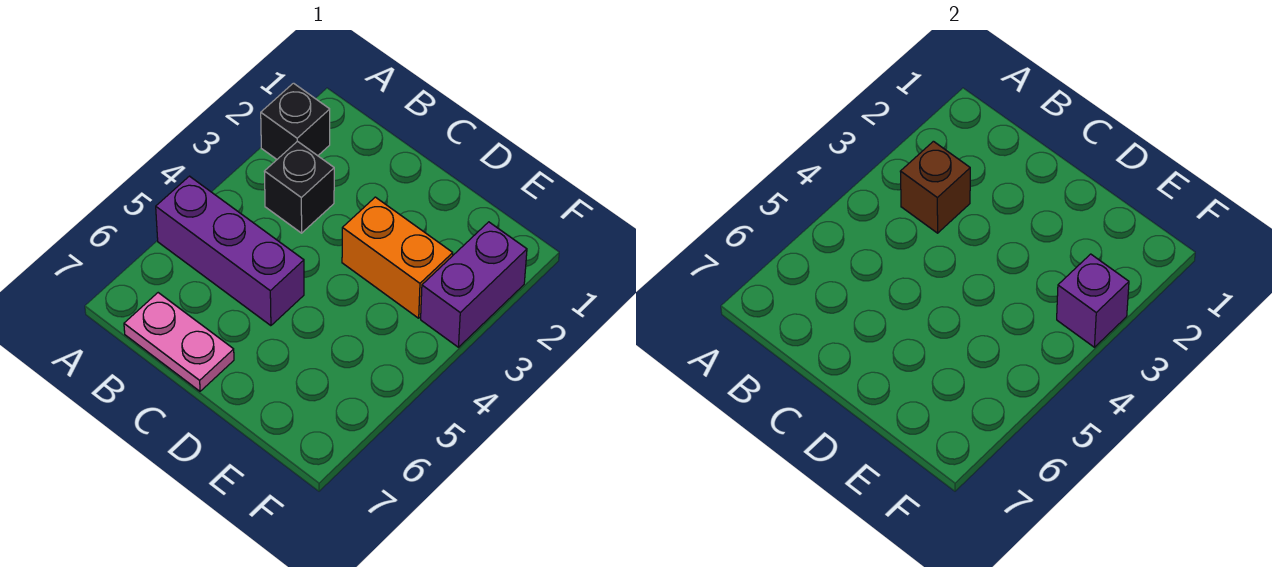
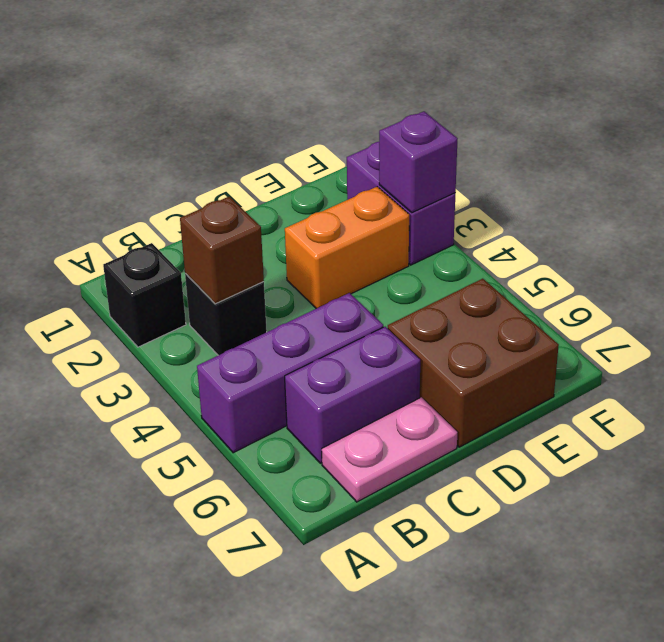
none -> purple 1x2 brick [285,327,420,463]
none -> brown 2x2 brick [388,279,559,447]

